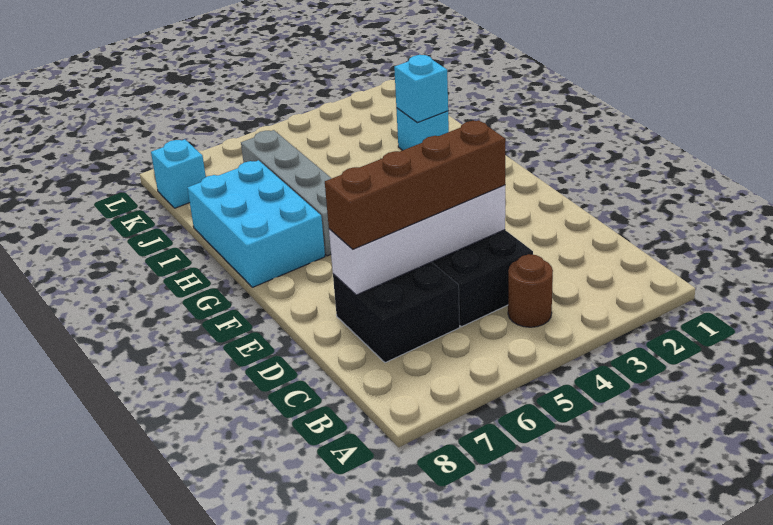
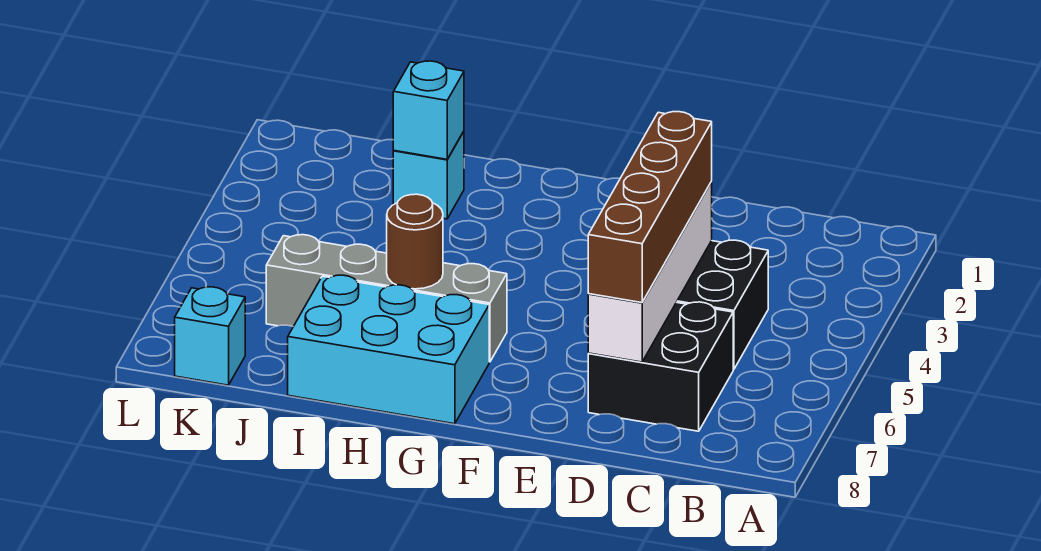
brown 1x1 round brick [508,254,553,327] -> brown 1x1 round brick moved to [387,194,443,289]

